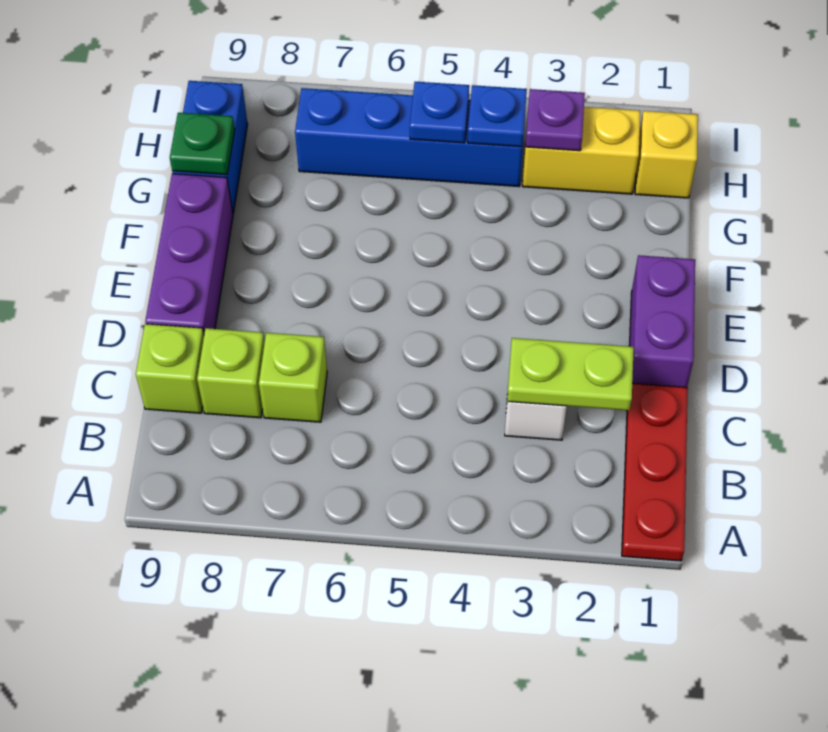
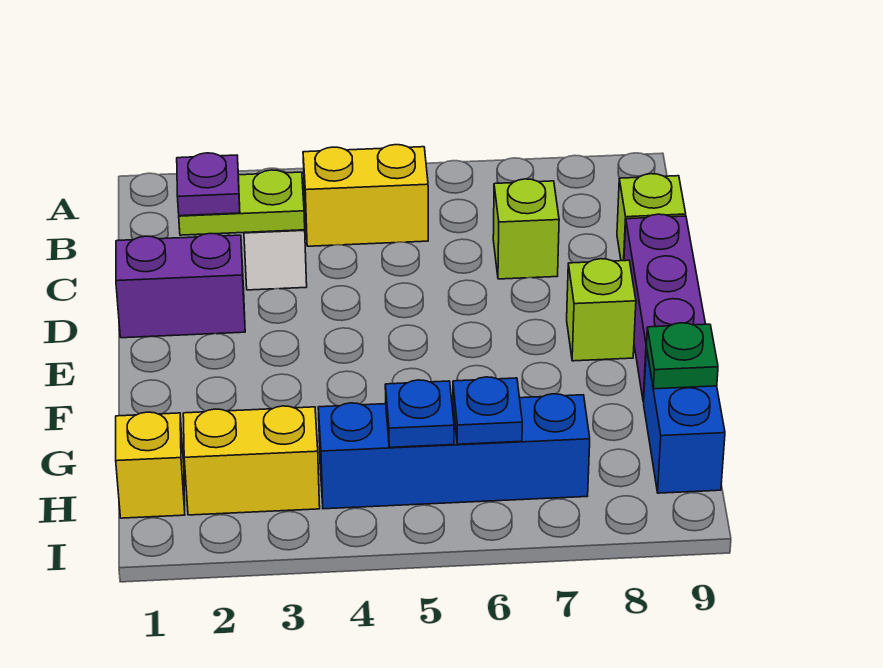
red 1x3 plate [622,383,688,561] -> none
none -> yellow 1x2 brick [303,145,428,246]
lime 1x1 brick [197,328,265,418] -> lime 1x1 brick moved to [567,259,636,361]
purple 1x2 brick [629,255,695,387] -> purple 1x2 brick turned to [116,233,245,338]
purple 1x1 plate [525,89,585,151] -> purple 1x1 plate moved to [177,153,240,216]
blue 1x1 plate [468,85,527,147] -> blue 1x1 plate moved to [453,377,522,444]

